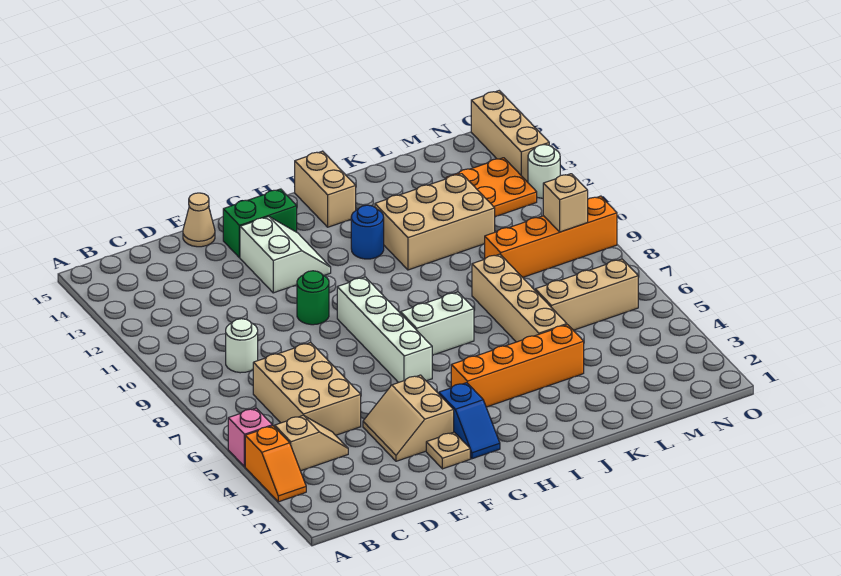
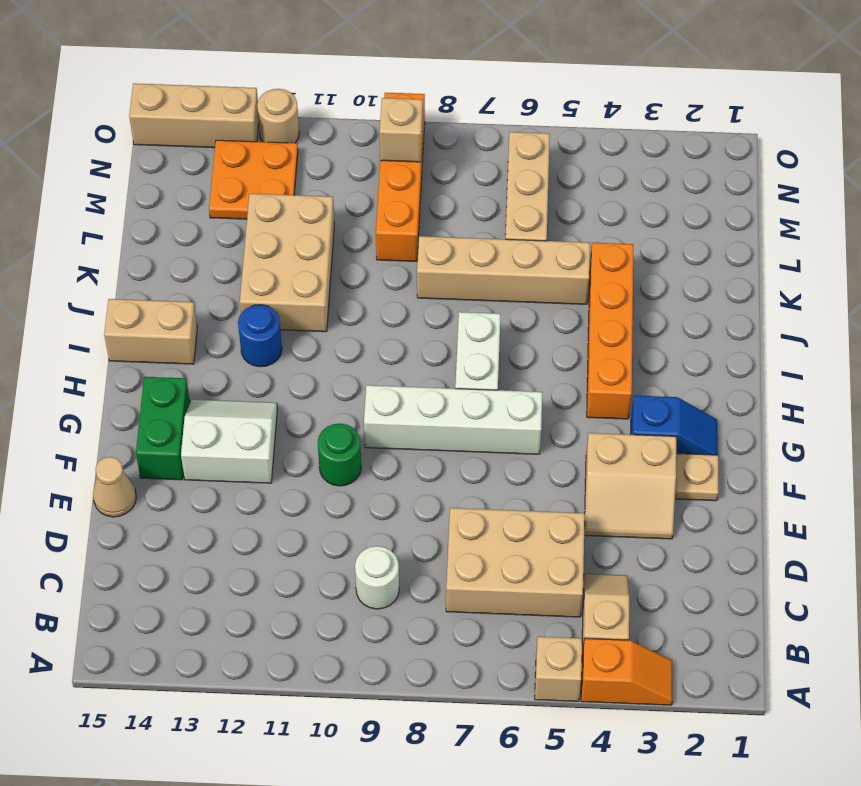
pink 1x1 brick [228,408,272,467] -> tan 1x1 brick [535,637,582,701]
white 1x1 round brick [528,145,560,198] -> tan 1x1 round brick [257,89,299,143]

